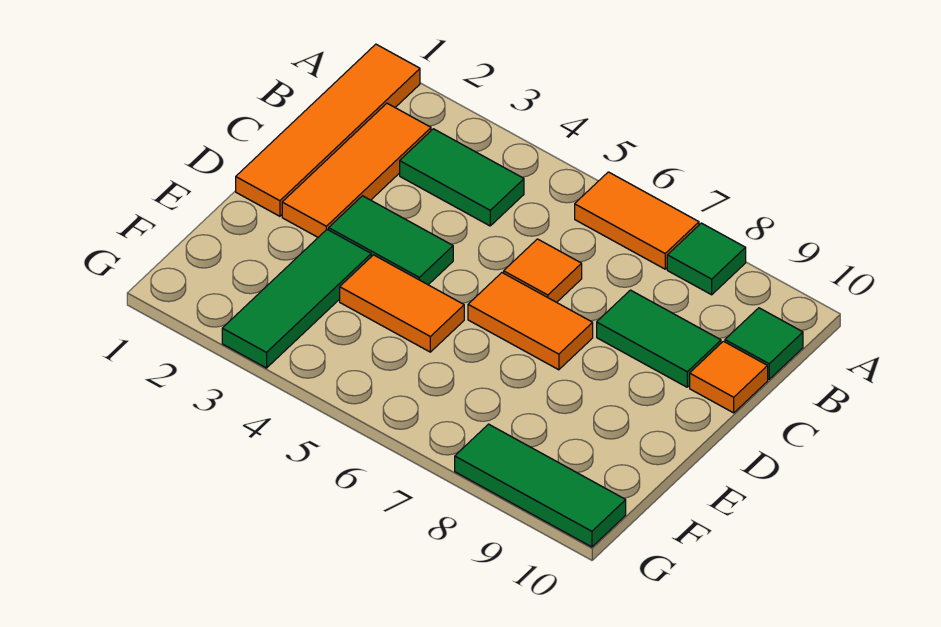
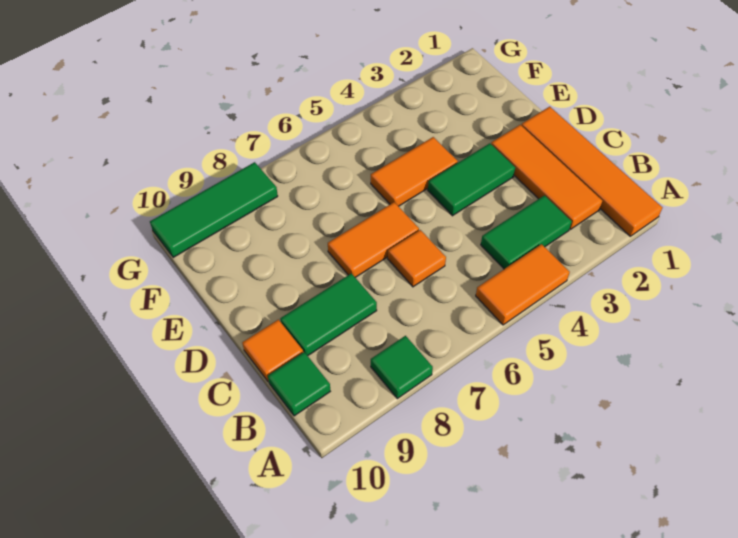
orange 1x2 tile [575,172,699,269] -> orange 1x2 tile moved to [476,244,570,325]
green 1x3 tile [222,230,371,368] -> none

